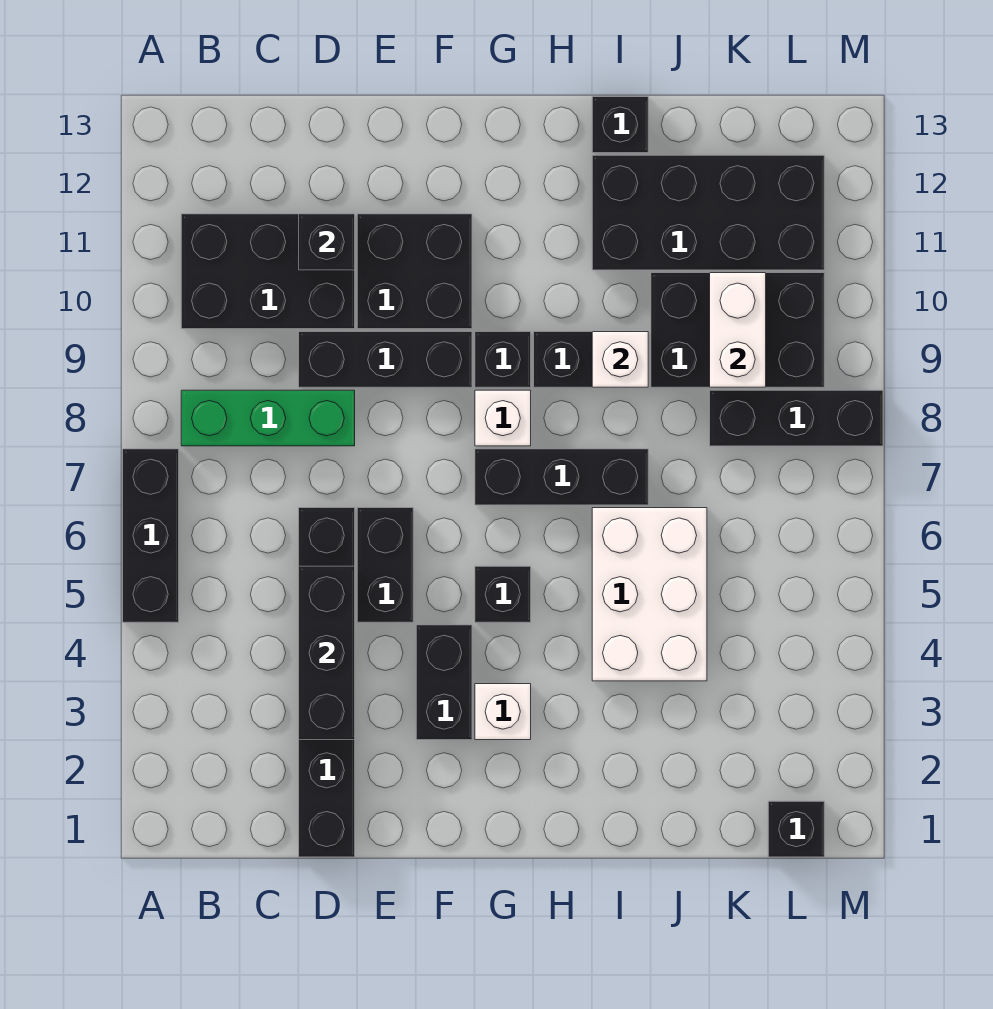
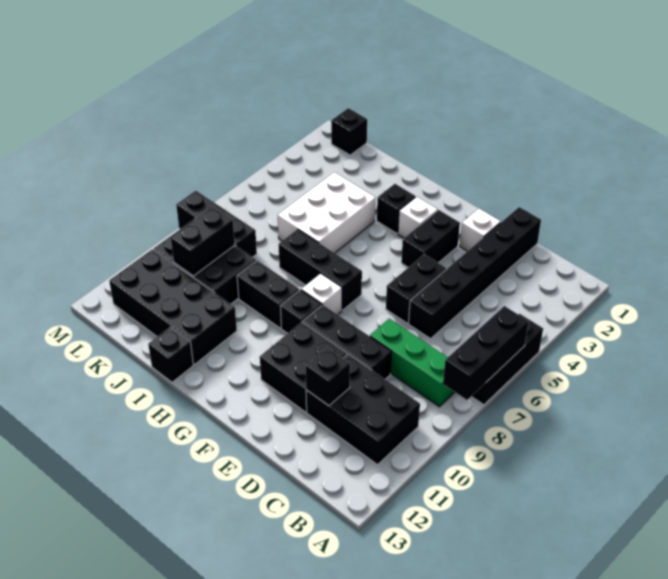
black 1x3 brick [299,566,355,740] -> black 1x3 brick moved to [443,306,529,400]
black 1x1 brick [475,566,531,622] -> black 1x1 brick moved to [377,184,415,234]
white 1x1 brick [592,332,648,387] -> white 1x1 brick moved to [460,209,501,251]
white 1x2 brick [710,273,766,387] -> black 1x2 brick [171,207,235,276]

